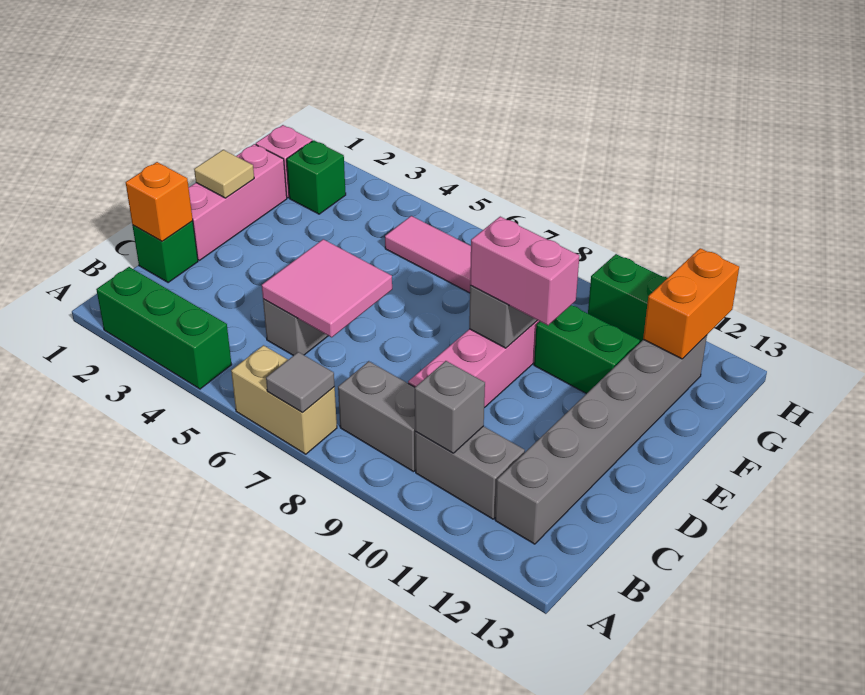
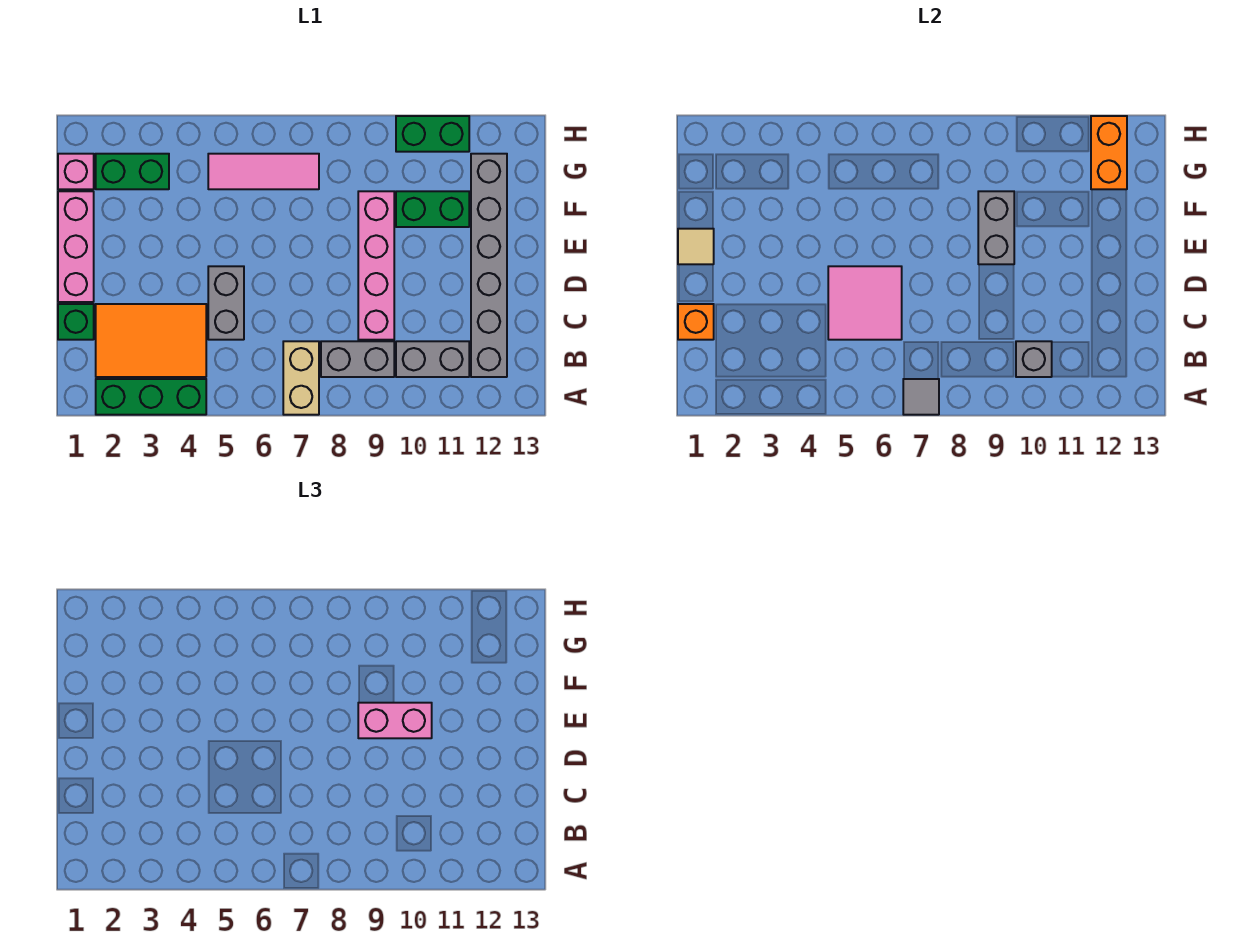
tan 1x2 brick [231,345,337,454] -> tan 1x2 brick turned to [283,341,319,415]
none -> orange 2x3 tile [96,304,206,377]
green 1x1 brick [287,140,346,214] -> green 1x2 brick [96,154,169,189]

